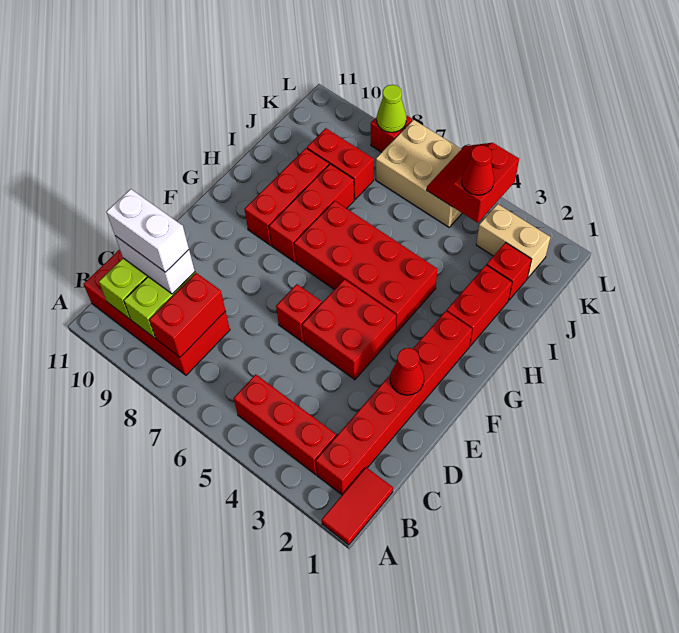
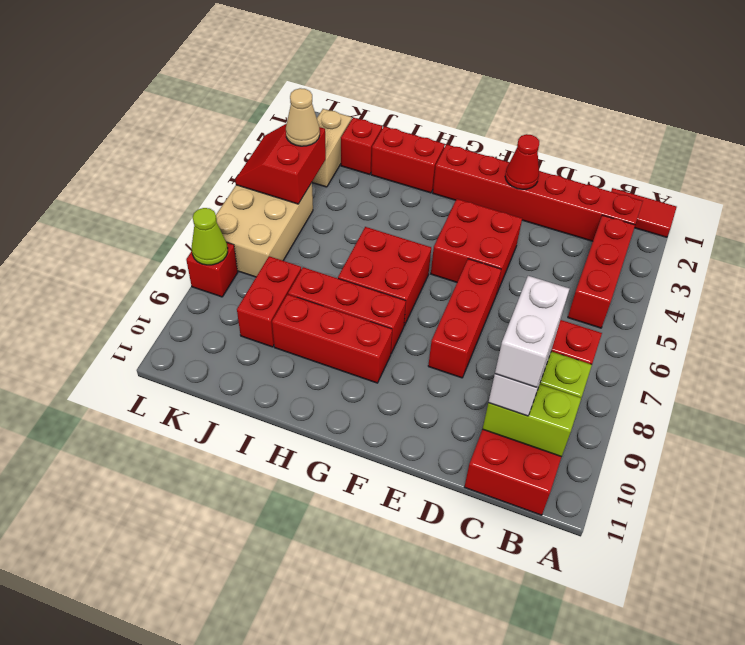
red 1x1 brick [276,284,322,342] -> red 1x3 brick [428,259,501,378]
red 2x4 brick [294,201,437,333] -> red 2x2 brick [338,227,431,326]
red 2x2 slope [427,143,519,223] -> red 2x2 slope turned to [235,124,326,204]
red 1x1 cone [462,145,494,195] -> tan 1x1 cone [286,88,320,146]

